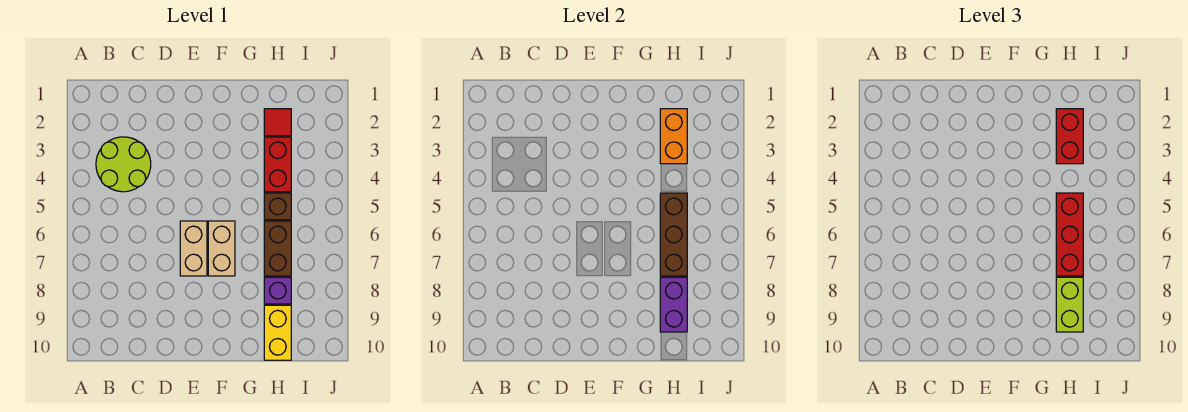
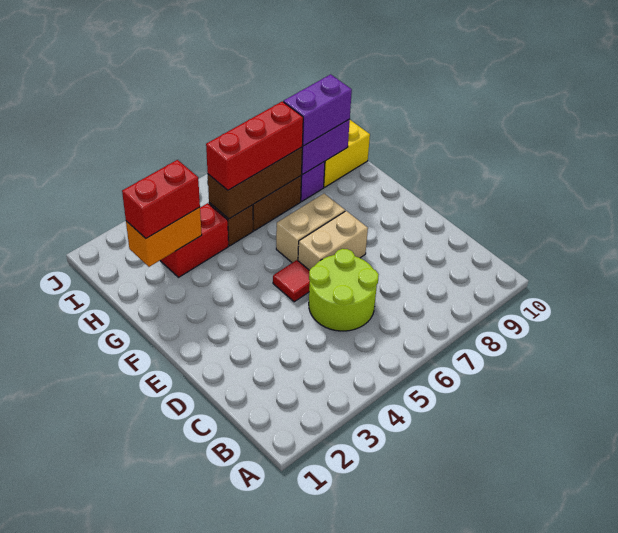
lime 2x2 round brick [96,137,151,192] -> lime 2x2 round brick moved to [309,249,379,331]
red 1x1 tile [264,109,291,136] -> red 1x1 tile moved to [273,260,310,302]
lime 1x2 brick [1056,277,1083,332] -> purple 1x2 brick [284,74,352,146]

